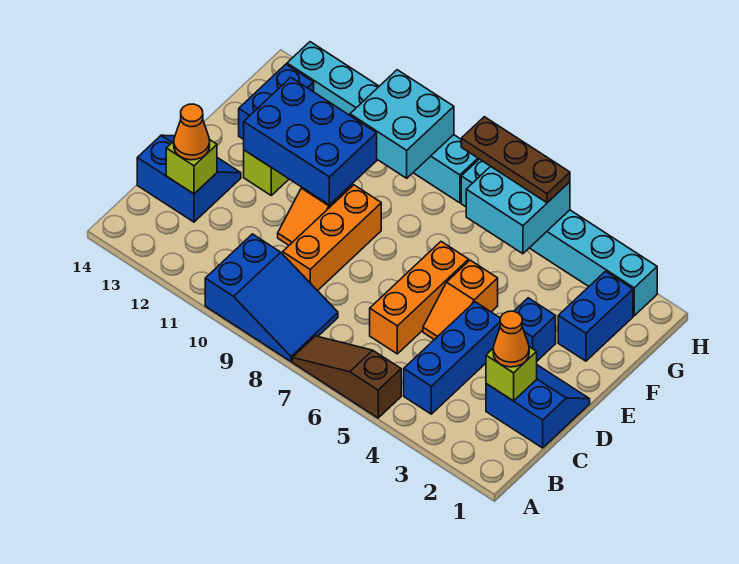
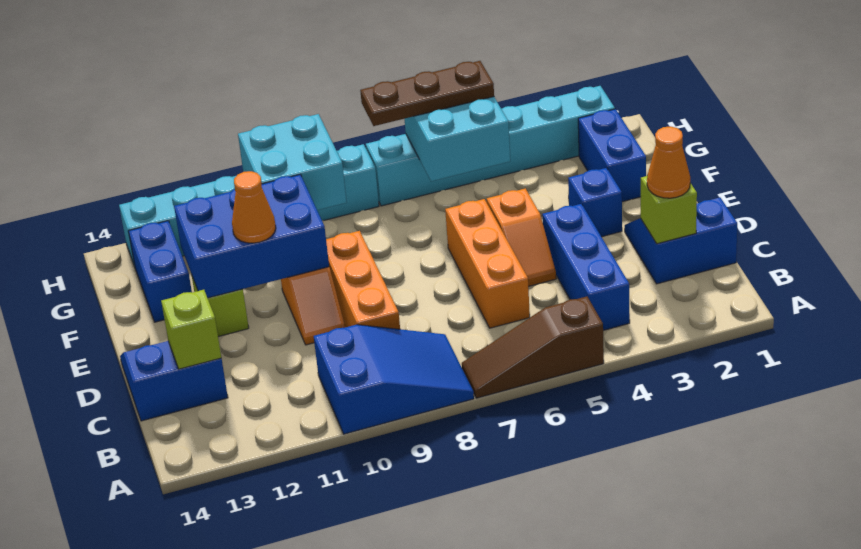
orange 1x1 cone [174,104,210,160] -> orange 1x1 cone moved to [232,171,276,243]

